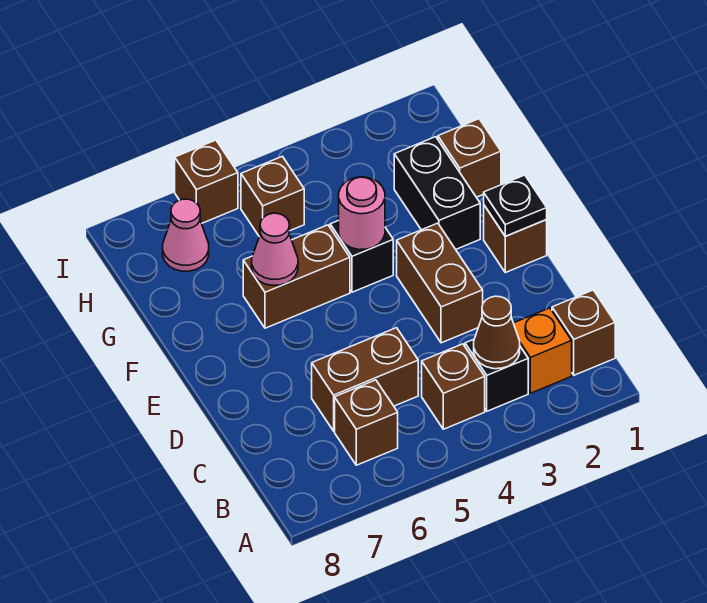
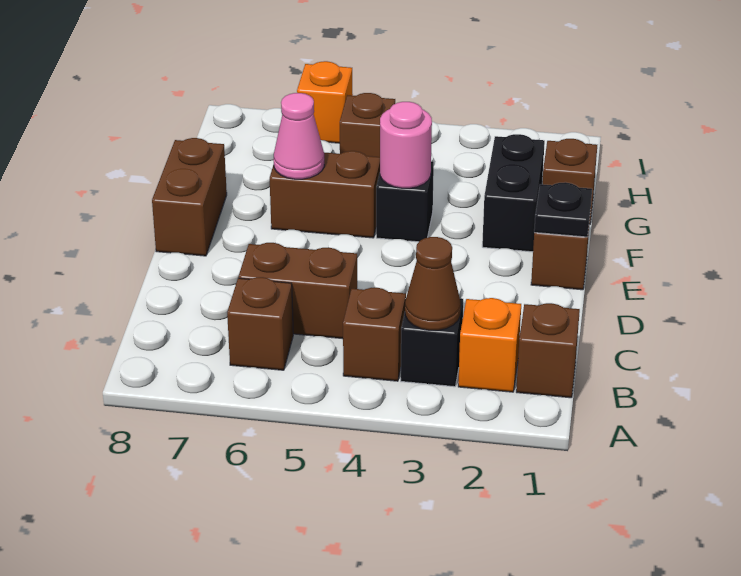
brown 1x2 brick [397,223,483,343] -> brown 1x2 brick moved to [152,138,227,256]
pink 1x1 cone [163,199,209,271] -> none
brown 1x1 brick [175,140,238,223] -> orange 1x1 brick [297,61,353,143]

